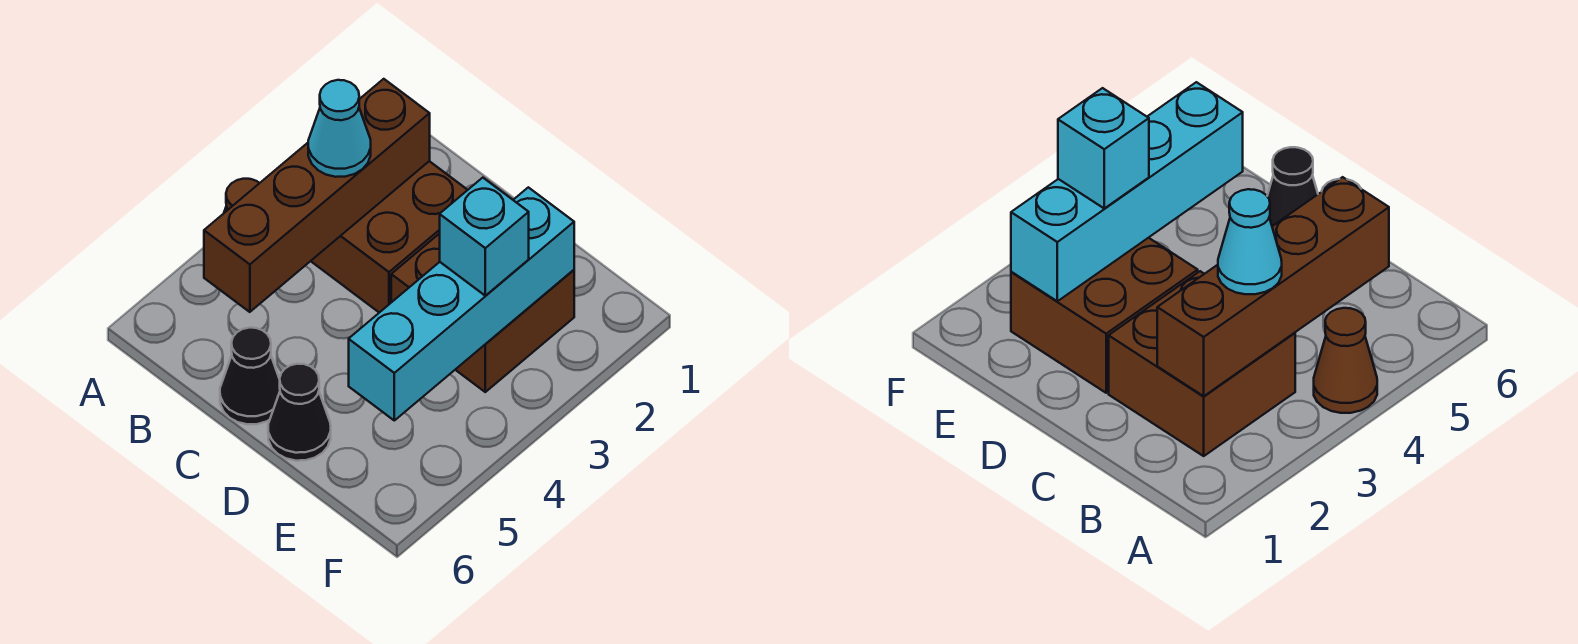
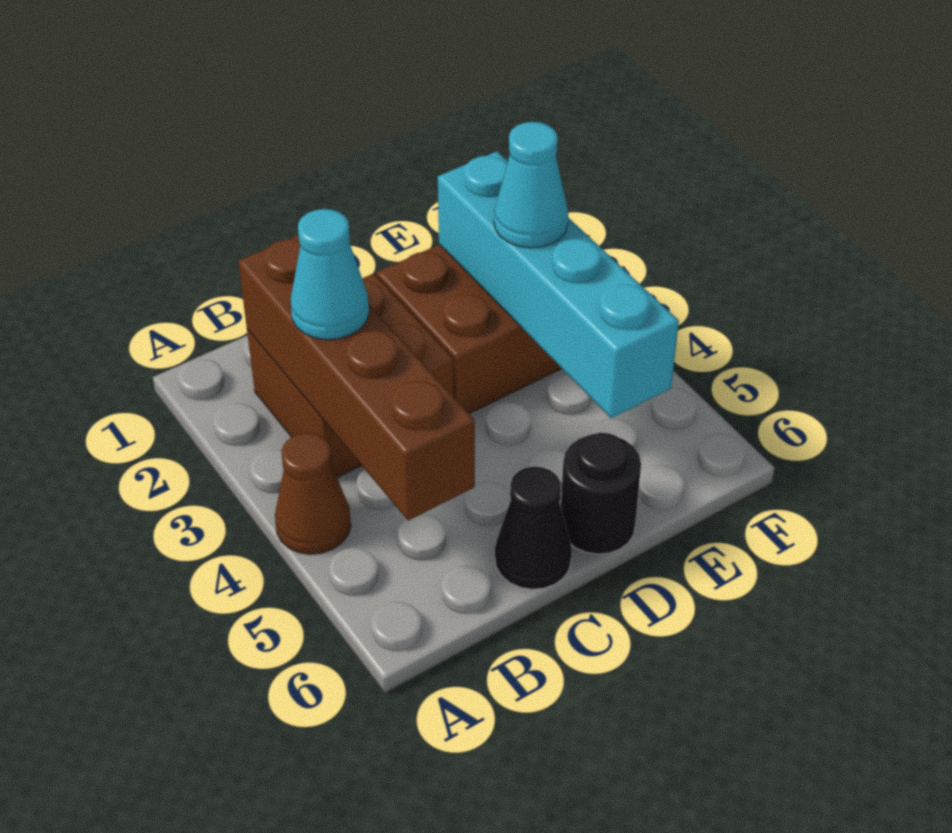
black 1x1 cone [268,364,331,461] -> black 1x1 round brick [561,433,641,554]
cyan 1x1 brick [440,178,529,296] -> cyan 1x1 cone [494,122,568,248]

